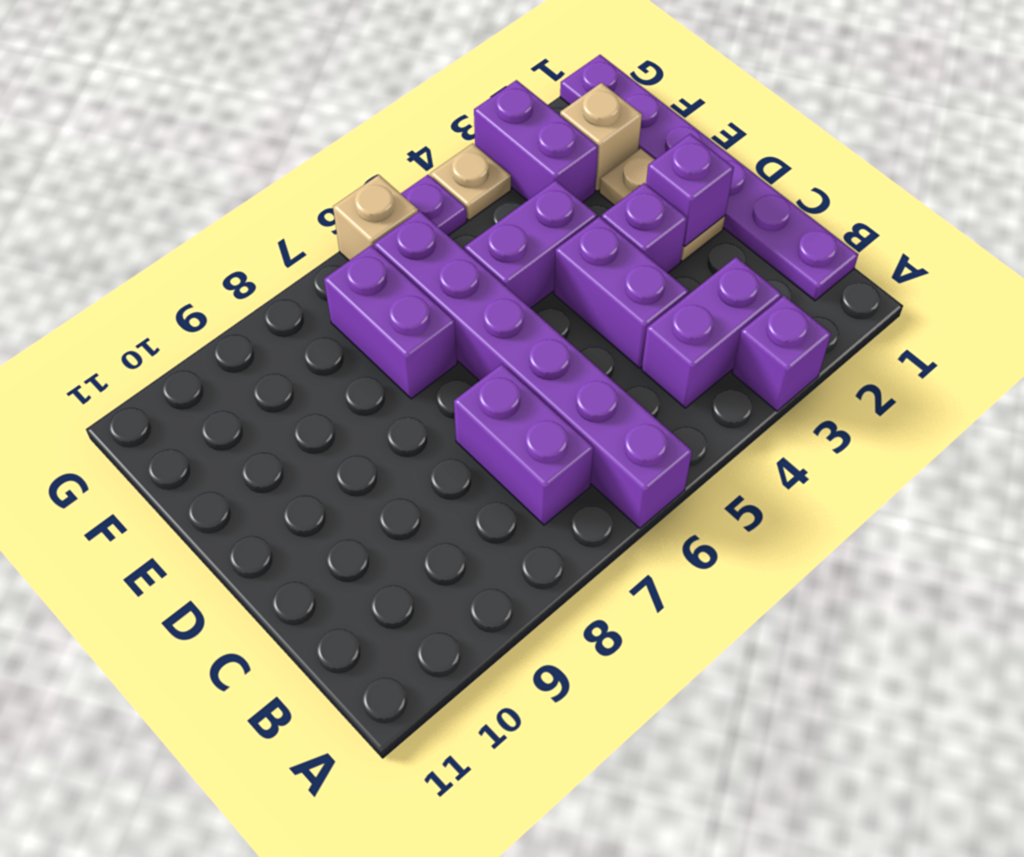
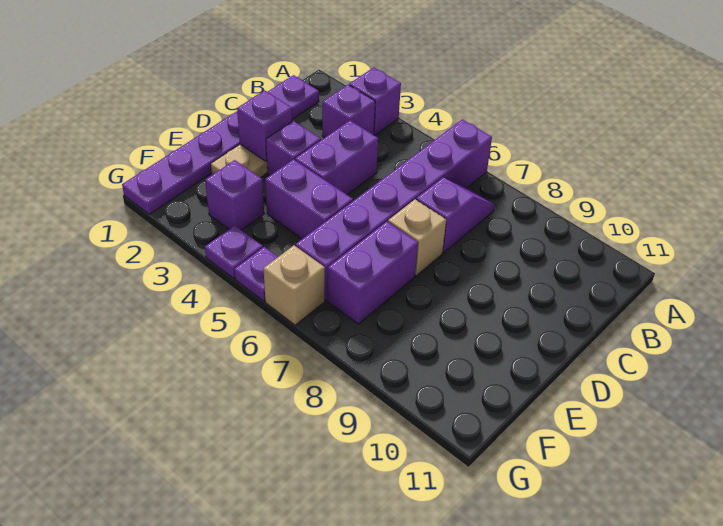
purple 1x2 brick [642,257,782,408] -> purple 1x1 brick [322,85,375,138]
purple 1x2 brick [454,364,594,525] -> purple 1x2 slope [416,178,495,253]
tan 1x1 brick [560,83,642,191] -> tan 1x1 brick moved to [388,199,446,276]
purple 1x2 brick [474,80,598,202] -> purple 1x1 brick [205,160,264,230]
tan 1x1 plate [430,143,511,220] -> purple 1x1 plate [205,225,263,278]

